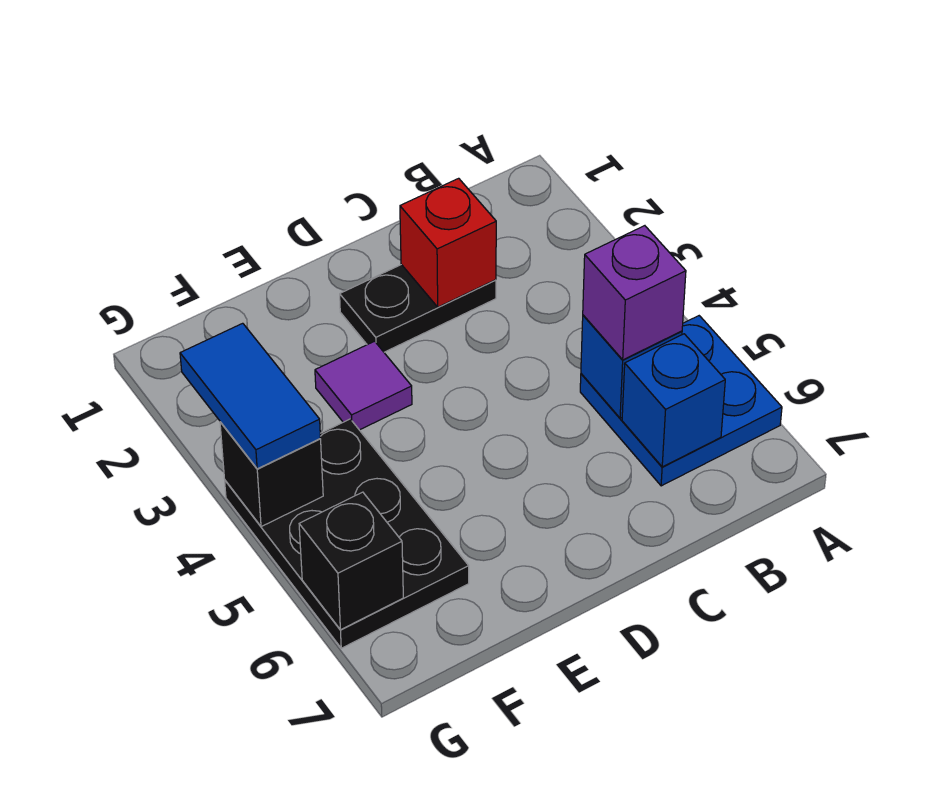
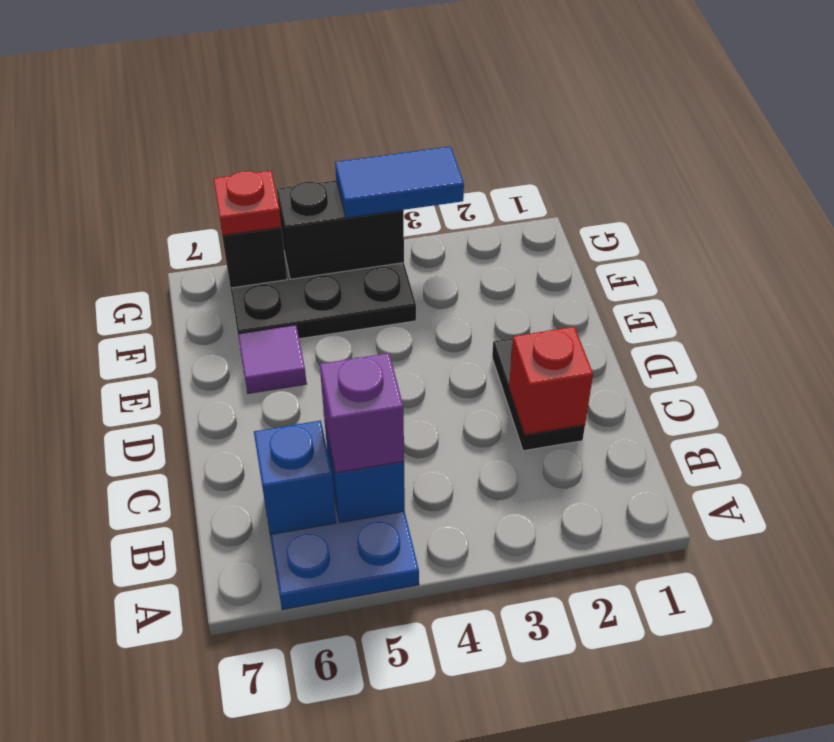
purple 1x1 tile [315,341,412,430] -> purple 1x1 tile moved to [238,325,307,394]
black 1x1 brick [220,422,323,527] -> black 1x2 brick [277,181,404,279]
none -> red 1x1 plate [213,171,281,235]

